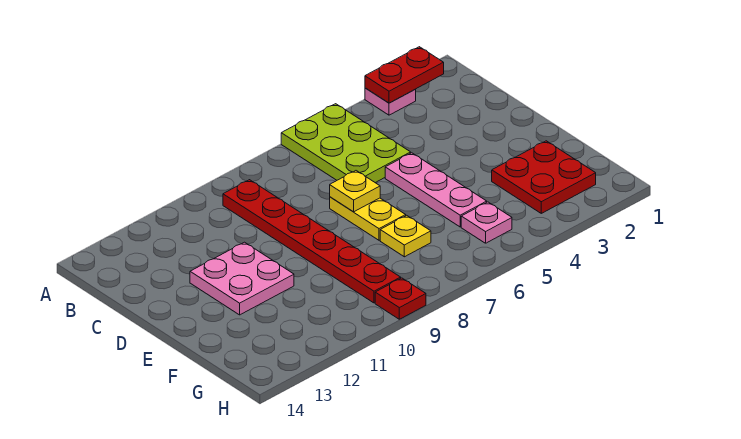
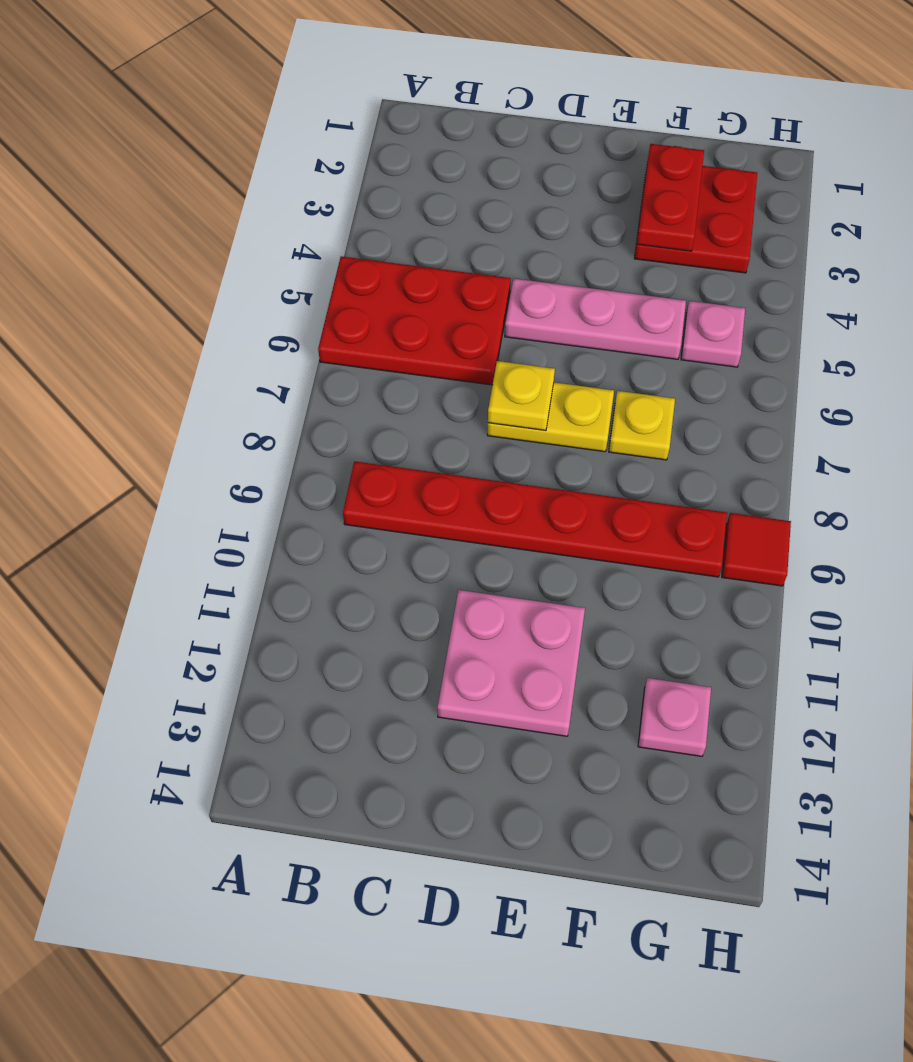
red 1x2 plate [365,47,444,103] -> red 1x2 plate moved to [637,144,704,251]
pink 1x1 plate [365,88,416,115] -> pink 1x1 plate moved to [638,678,711,756]
lime 2x3 plate [281,104,411,183] -> red 2x3 plate [318,256,511,385]
red 1x1 plate [375,278,426,319] -> red 1x1 tile [722,513,791,586]

